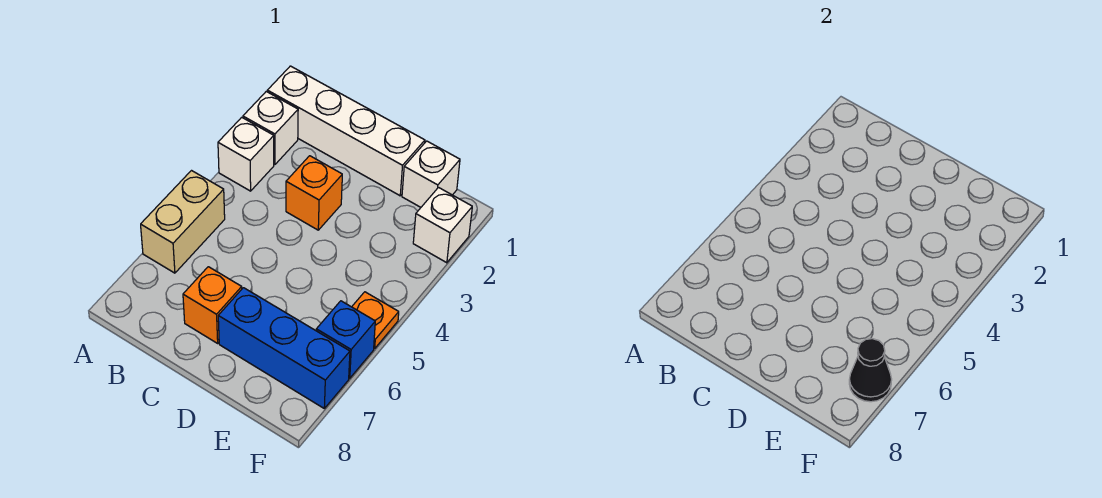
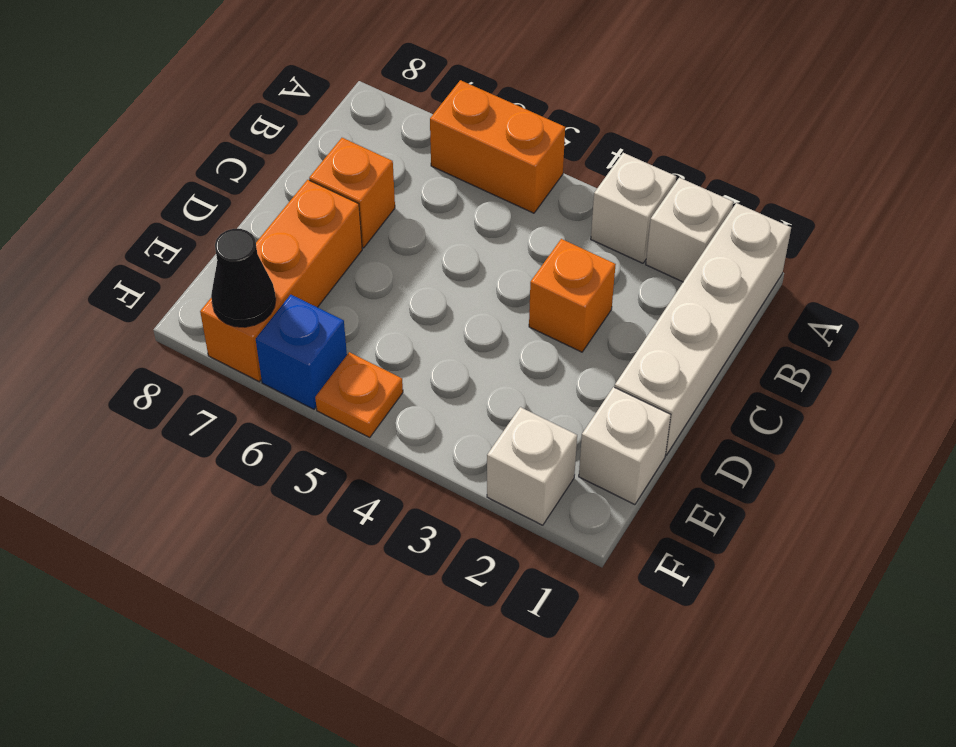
tan 1x2 brick [141,171,225,273] -> orange 1x2 brick [430,80,565,213]
blue 1x3 brick [218,288,350,408] -> orange 1x3 brick [200,180,362,382]

